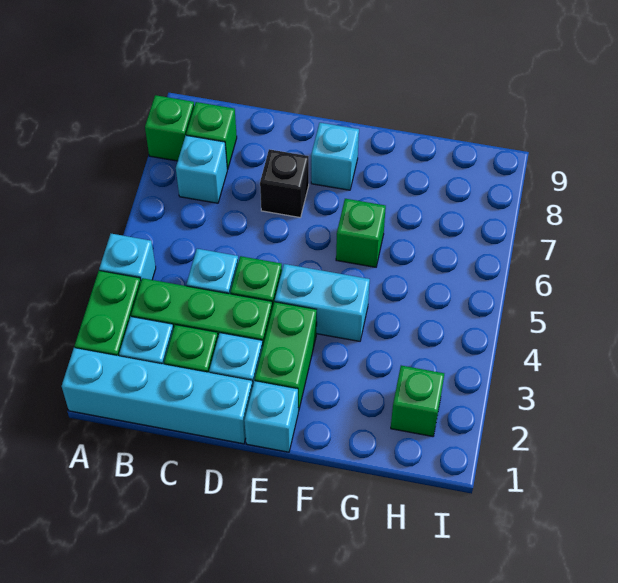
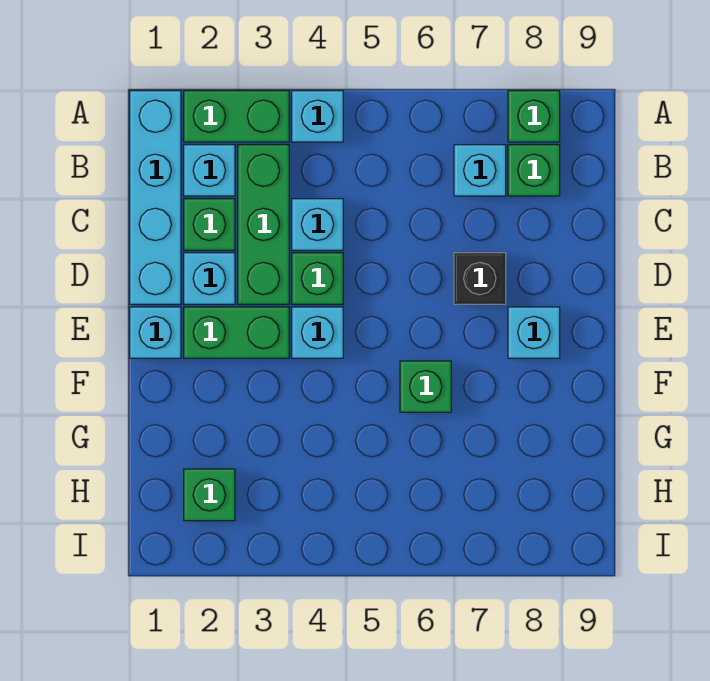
cyan 1x2 brick [275,264,370,341] -> cyan 1x1 brick [292,307,343,358]

